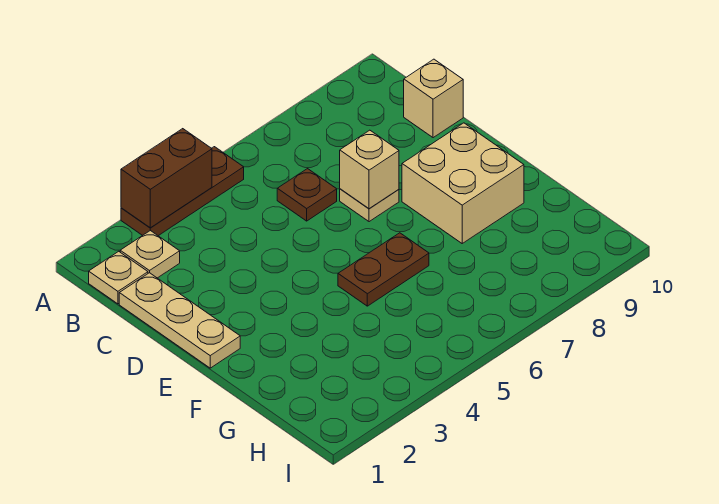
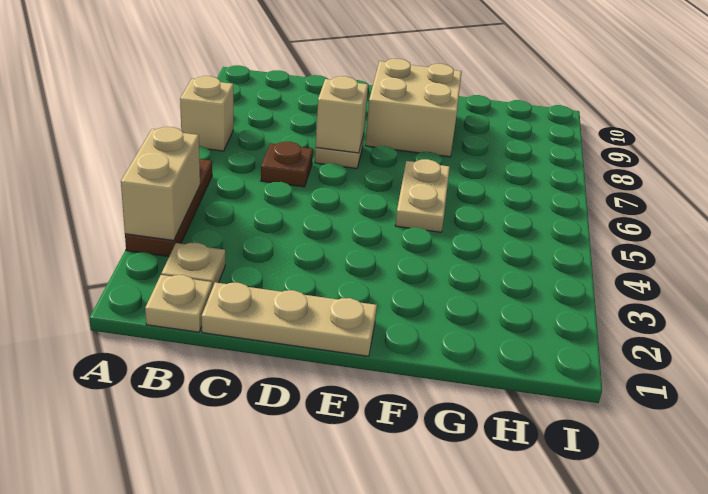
brown 1x2 brick [121,129,212,228] -> tan 1x2 brick [121,127,200,240]
tan 1x1 brick [404,59,463,138] -> tan 1x1 brick moved to [180,76,233,151]
brown 1x2 plate [338,233,429,306] -> tan 1x2 plate [395,159,450,232]

